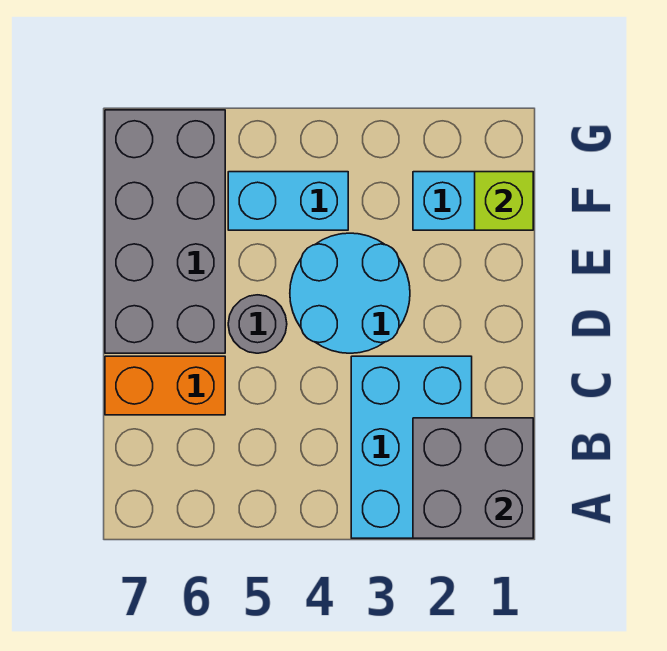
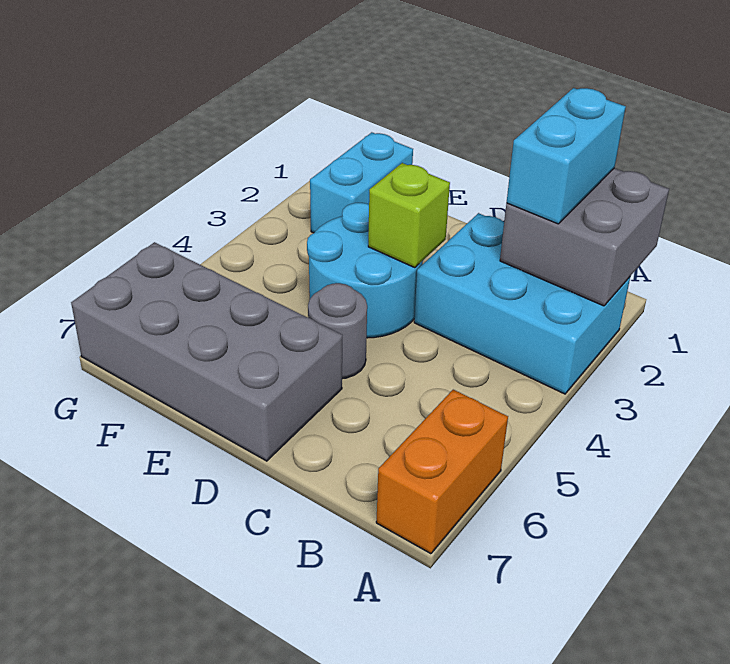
orange 1x2 brick [105,356,225,415] -> orange 1x2 brick moved to [376,390,508,554]
lime 1x1 brick [475,172,533,230] -> lime 1x1 brick moved to [368,163,450,268]
cyan 1x2 brick [228,172,348,230] -> cyan 1x2 brick moved to [507,88,626,224]

